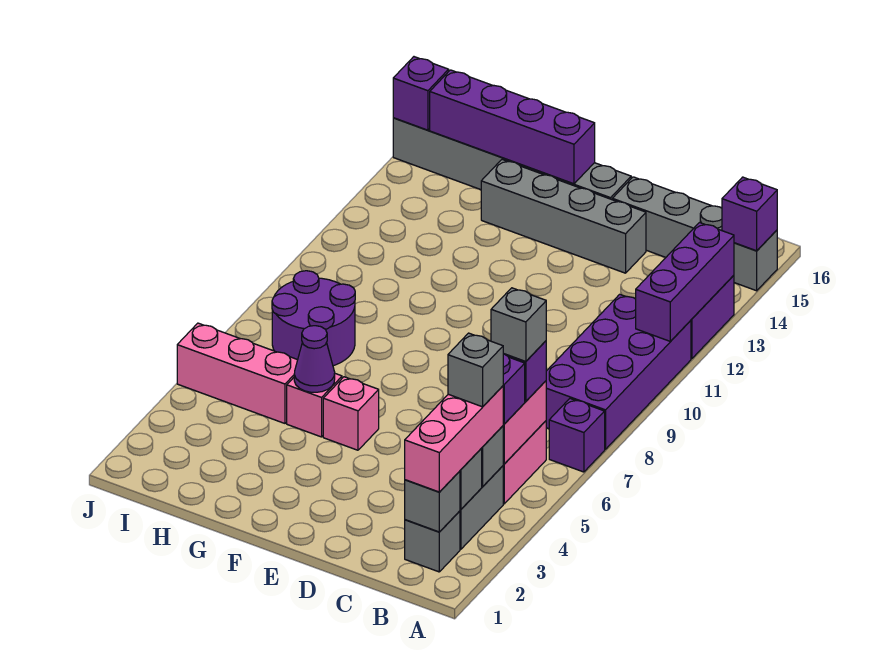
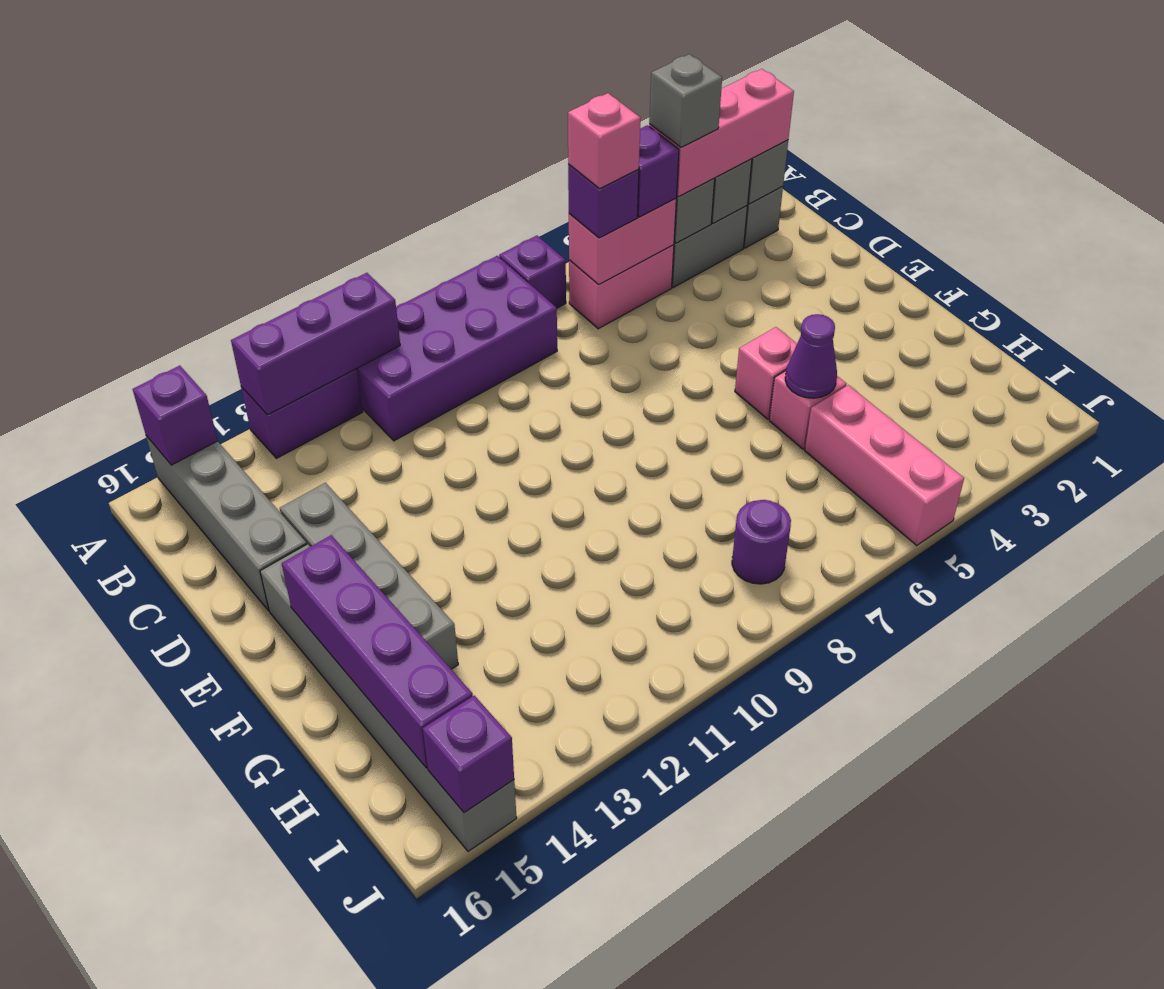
grey 1x1 brick [491,288,546,361] -> pink 1x1 brick [568,93,641,189]
purple 2x2 round brick [272,271,355,366] -> purple 1x1 round brick [732,500,791,584]

